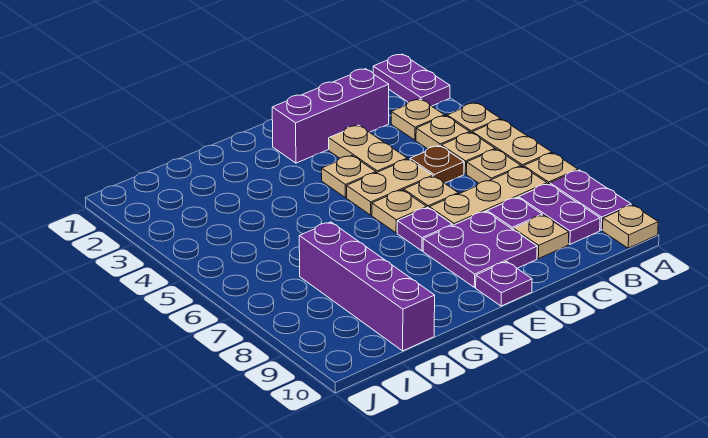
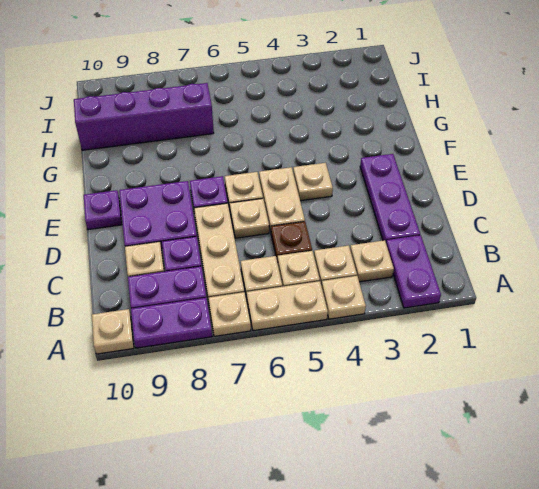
purple 1x2 plate [373,54,450,106] -> purple 1x2 plate turned to [386,235,441,308]
purple 1x3 brick [272,69,389,163] -> purple 1x3 plate [360,154,420,242]
tan 1x2 plate [329,125,407,173] -> none

